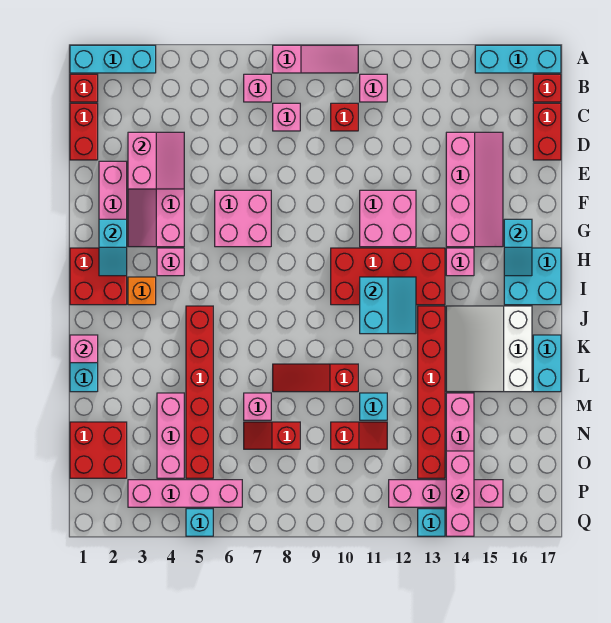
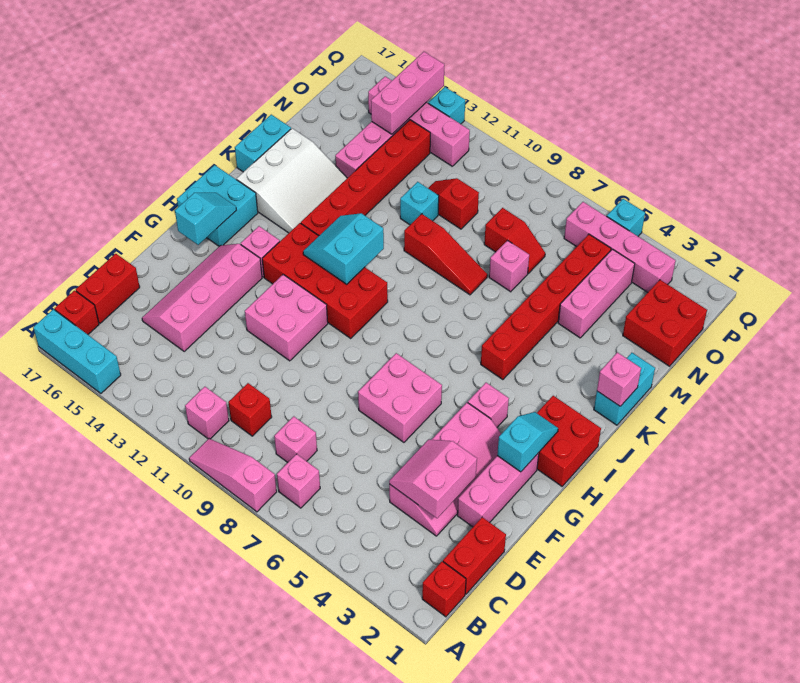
cyan 1x3 brick [70,45,156,73] -> none
orange 1x1 brick [128,277,156,305] -> none

